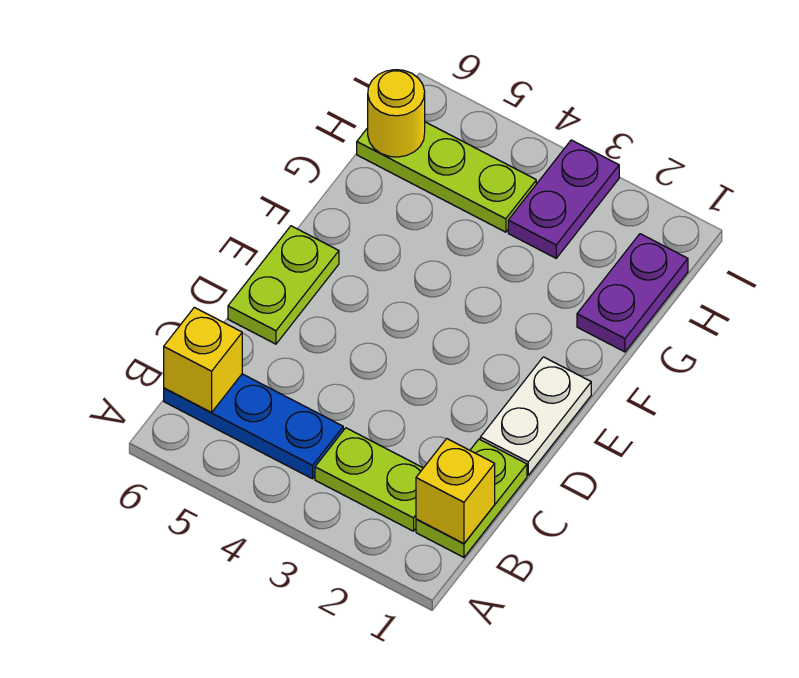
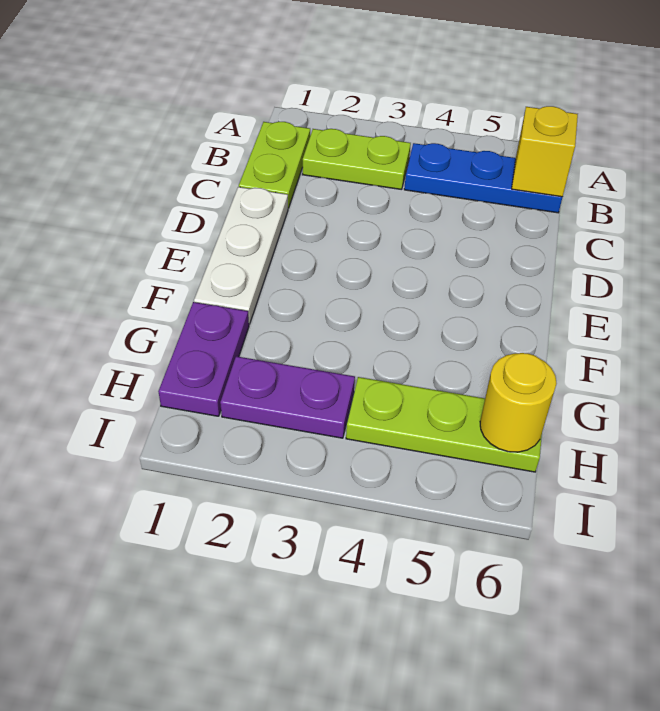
yellow 1x1 brick [416,439,495,543] -> none
white 1x2 plate [480,357,591,475] -> white 1x3 plate [194,187,288,324]
lime 1x2 plate [228,226,339,344] -> none
purple 1x2 plate [508,140,619,258] -> purple 1x2 plate turned to [220,356,355,438]

